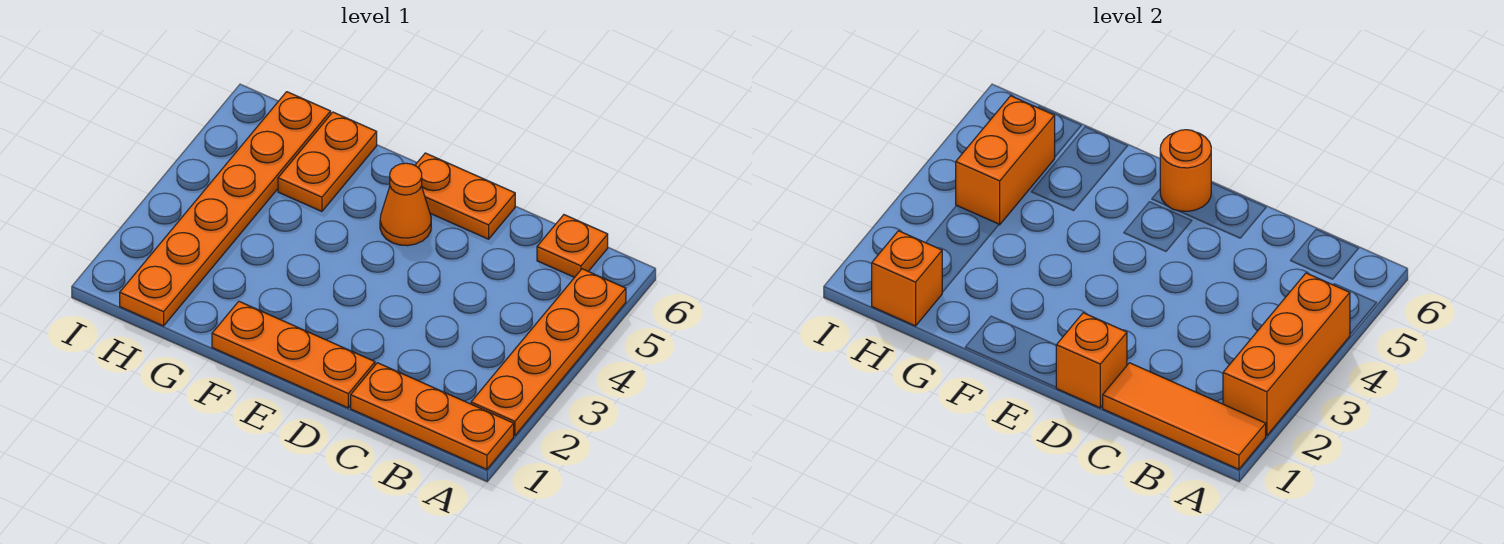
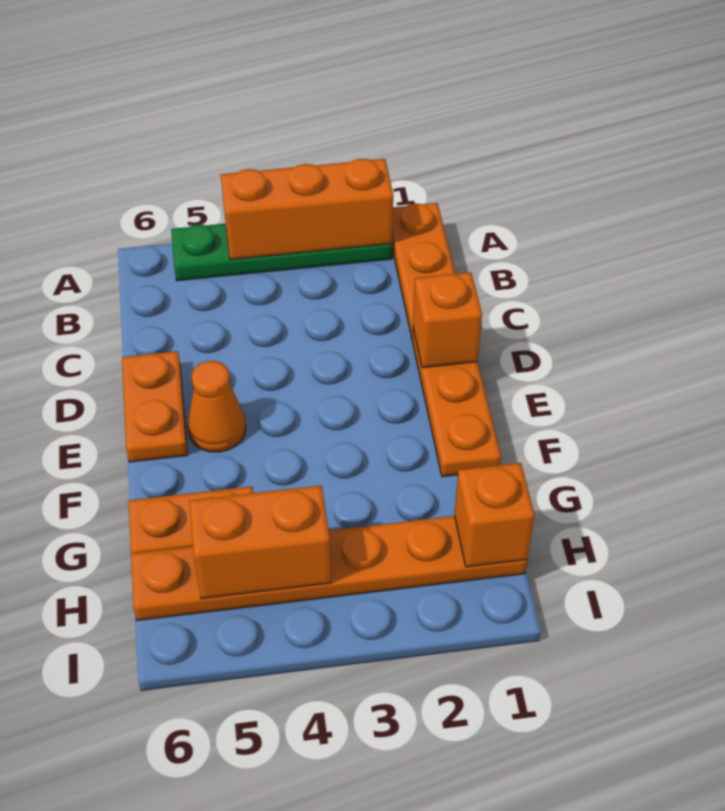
orange 1x3 tile [1103,363,1266,469] -> none
orange 1x4 plate [471,269,626,436] -> green 1x4 plate [171,224,392,281]
orange 1x1 plate [537,215,608,277] -> none
orange 1x1 round brick [1160,130,1211,211] -> none

